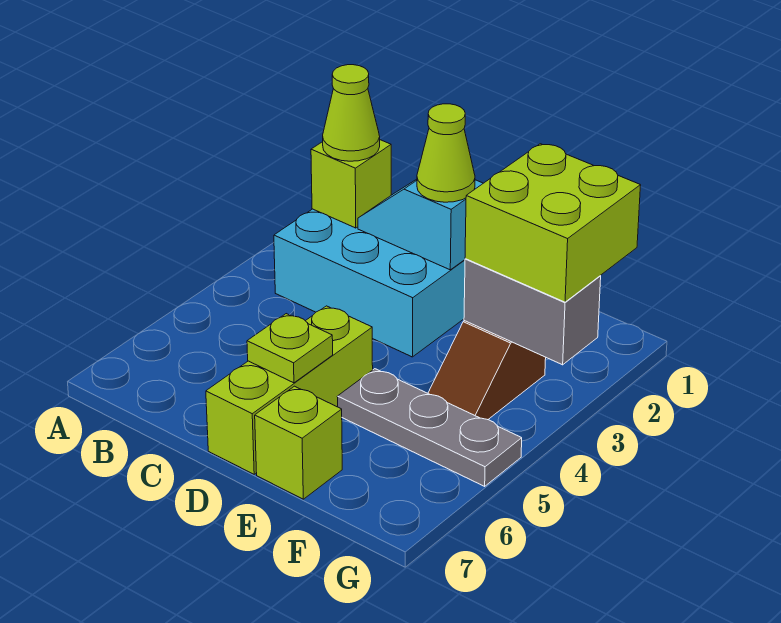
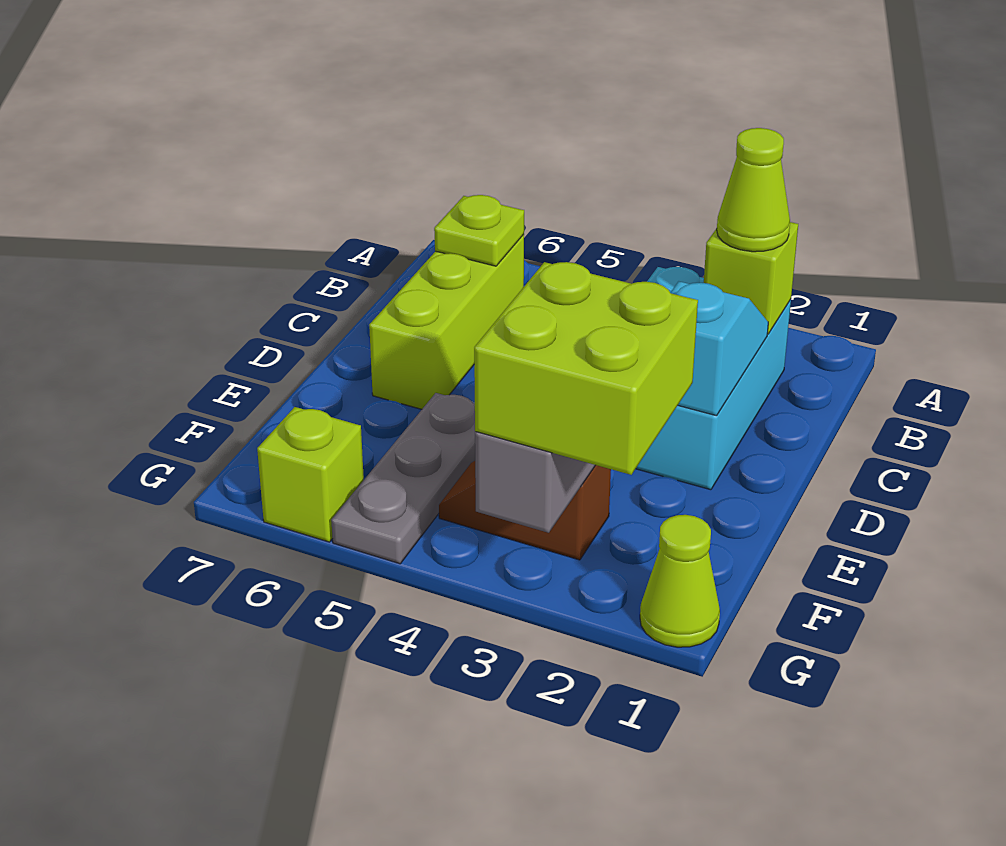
lime 1x1 cone [417,104,475,202] -> lime 1x1 cone moved to [640,515,720,647]
lime 1x3 brick [206,306,373,474] -> lime 1x3 brick turned to [369,234,524,409]
lime 1x1 plate [247,314,333,383] -> lime 1x1 plate moved to [434,195,524,266]
lime 1x1 brick [255,386,342,499] -> lime 1x1 brick moved to [257,407,364,542]

